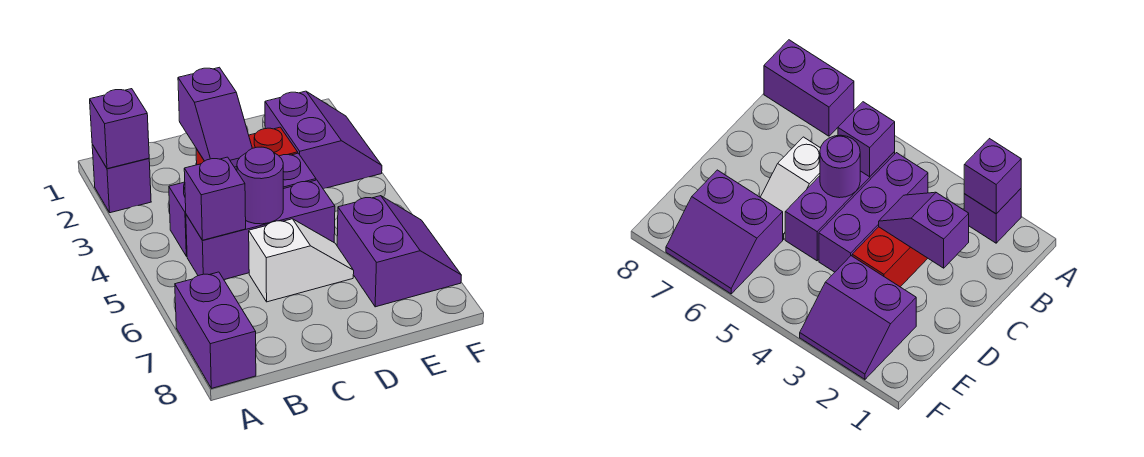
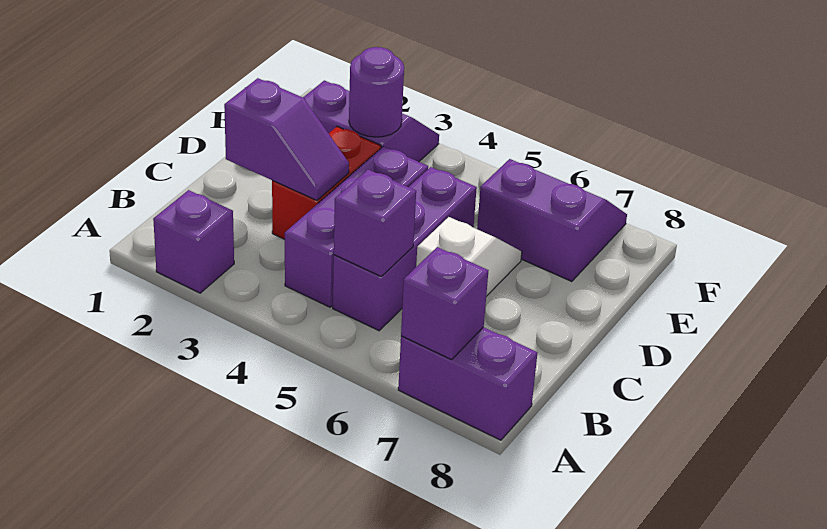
purple 1x1 brick [90,89,149,169] -> purple 1x1 brick moved to [401,247,488,360]
purple 1x1 round brick [237,147,283,224] -> purple 1x1 round brick moved to [349,47,404,137]

